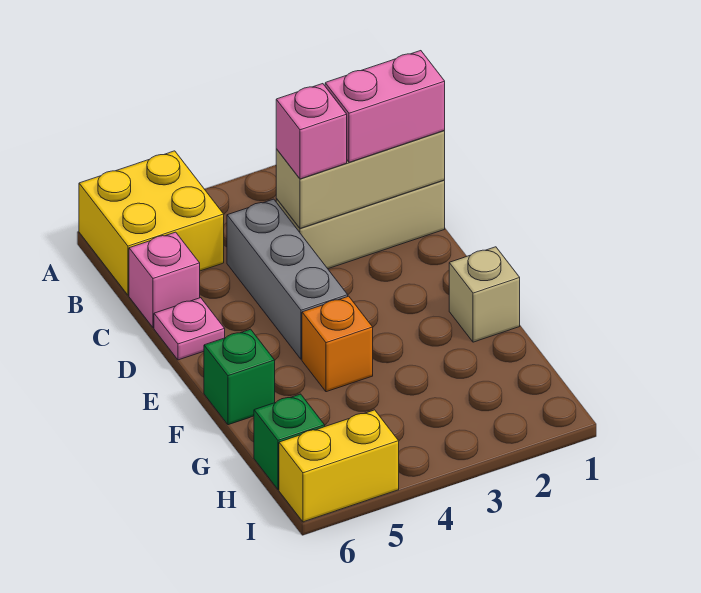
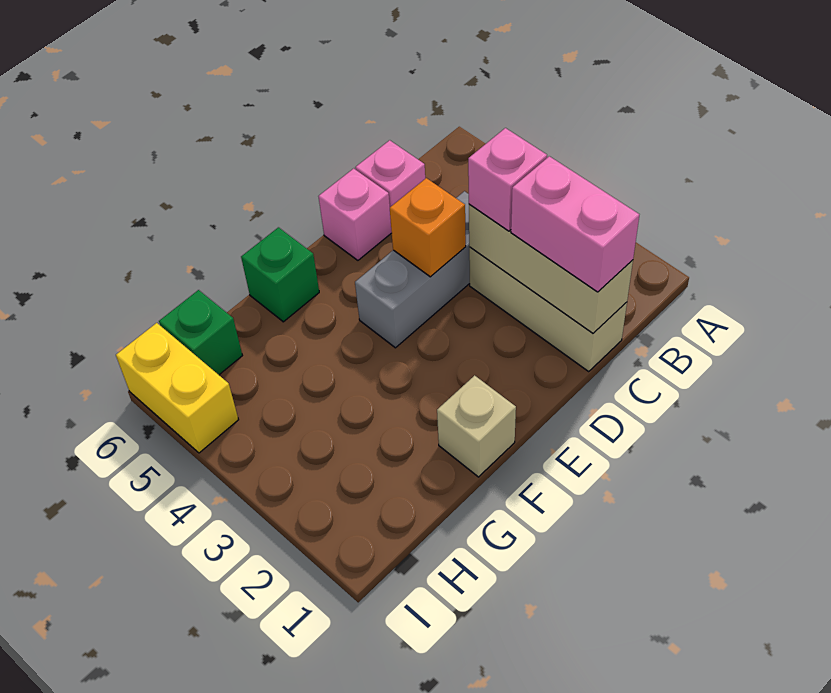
yellow 2x2 brick [79,151,224,295] -> none
pink 1x1 plate [154,298,225,360] -> pink 1x1 brick [318,168,392,260]
orange 1x1 brick [302,296,373,392] -> orange 1x1 brick moved to [390,178,466,277]

